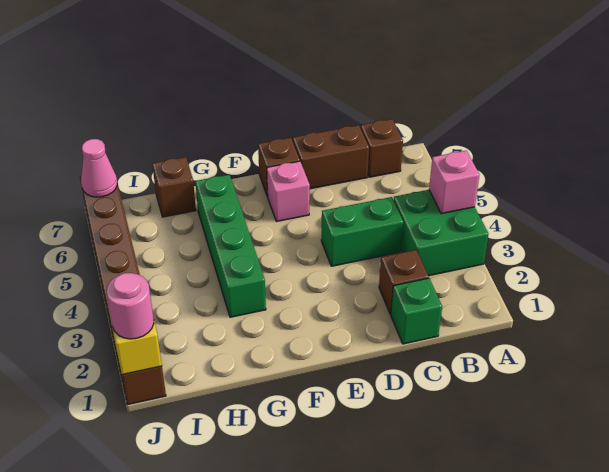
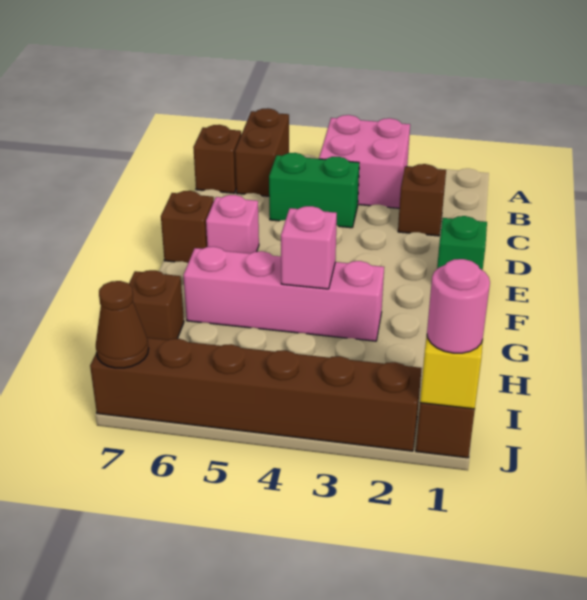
green 2x2 brick [393,190,488,276] -> pink 2x2 brick [319,115,410,208]
pink 1x1 brick [429,151,479,214] -> pink 1x1 brick moved to [281,206,337,289]
green 1x1 brick [391,278,442,344] -> green 1x1 brick moved to [437,216,487,270]
green 1x2 brick [321,197,403,266] -> green 1x2 brick turned to [269,153,359,228]
brown 1x2 brick [293,125,369,189] -> brown 1x2 brick moved to [235,108,289,196]
green 1x4 brick [195,175,266,317] -> pink 1x4 brick [183,247,384,341]
pink 1x1 cone [81,139,117,197] -> brown 1x1 cone [96,281,149,368]

